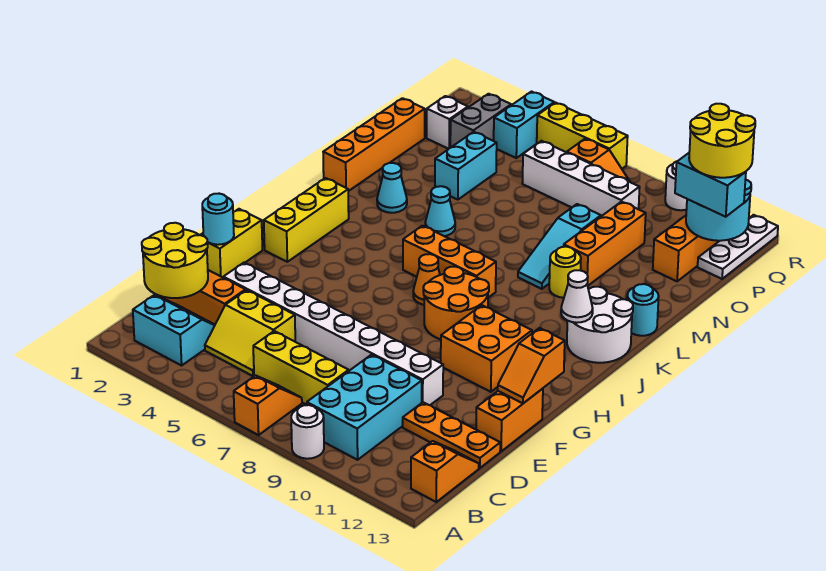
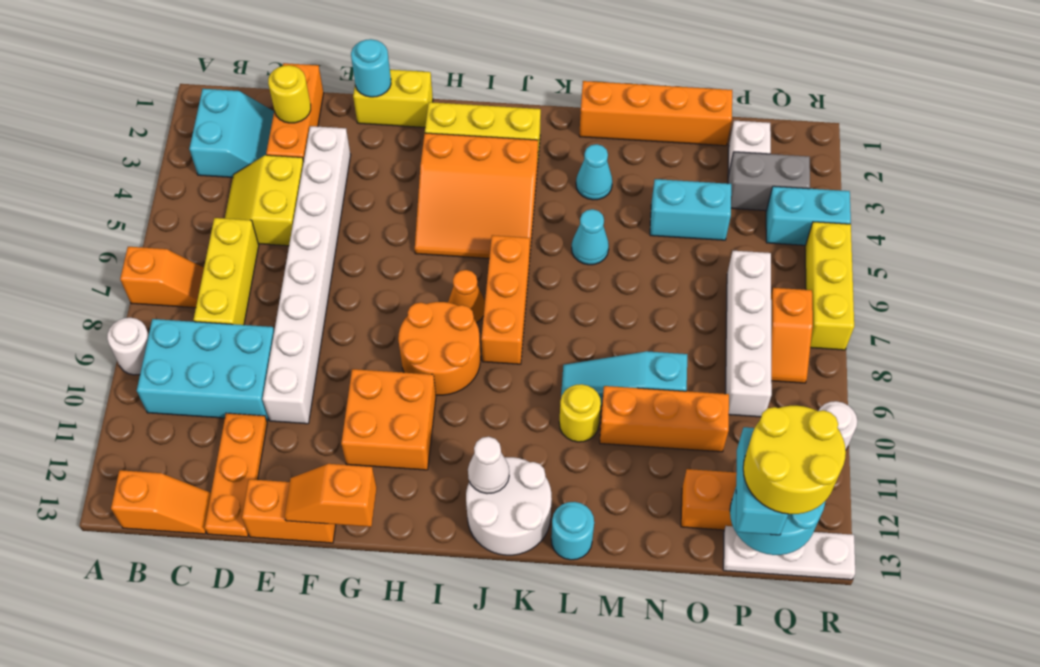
yellow 2x2 round brick [142,223,208,298] -> yellow 1x1 round brick [268,65,311,123]
none -> orange 3x3 slope [415,133,538,258]

